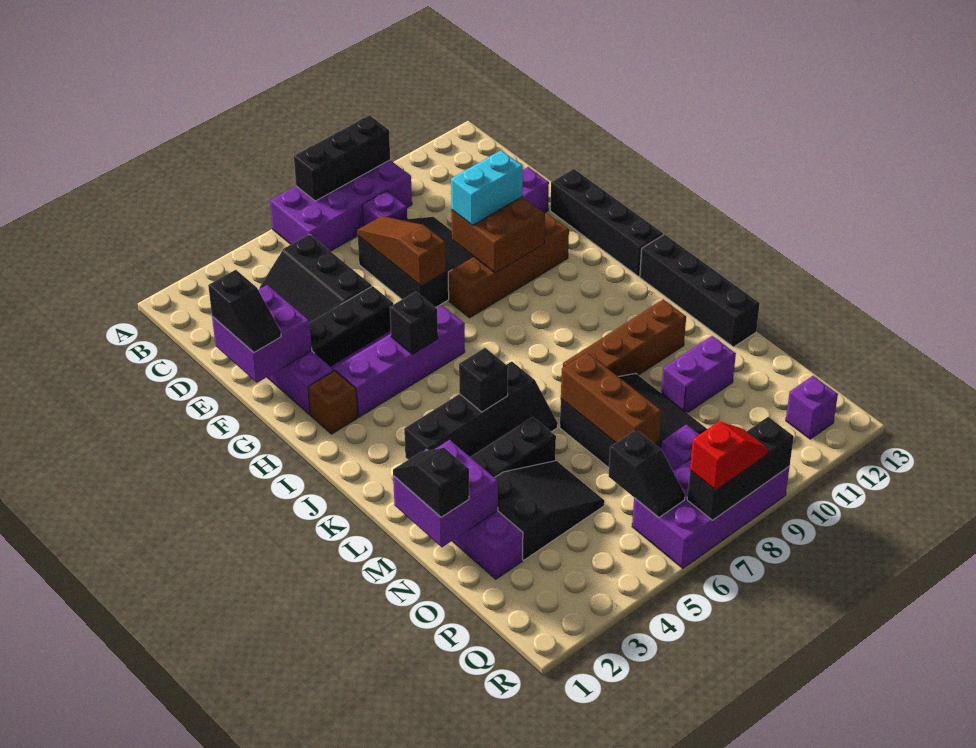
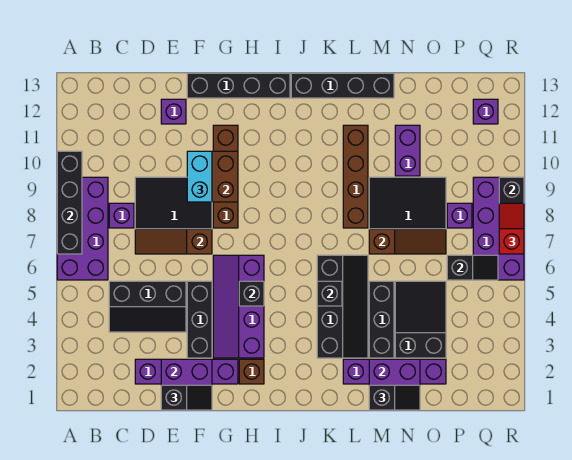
black 1x3 brick [294,115,390,201] -> black 1x4 brick [57,151,82,254]
black 1x2 slope [393,448,469,517] -> black 1x2 slope turned to [369,385,420,410]
brown 1x3 brick [561,353,662,444] -> brown 1x3 slope [369,229,446,254]

